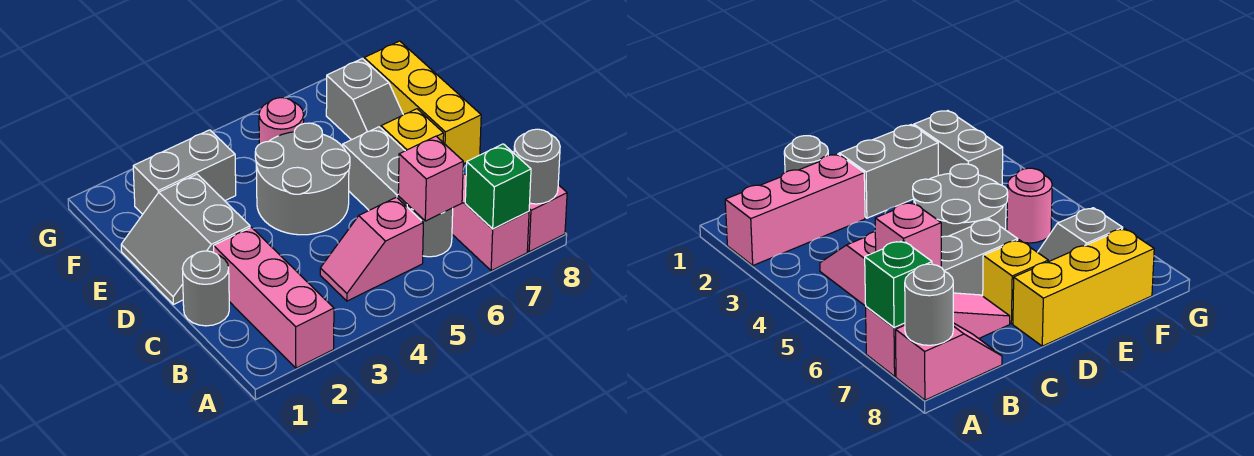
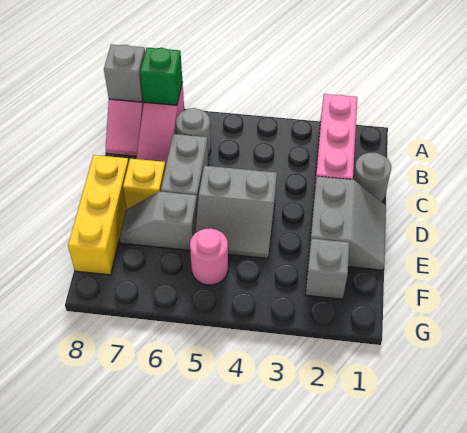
grey 1x1 round brick [514,129,560,204] -> grey 1x1 brick [104,44,145,102]
pink 1x2 slope [320,197,423,301] -> none
pink 1x1 brick [398,136,463,221] -> none
grey 2x2 round brick [255,123,350,235] -> grey 2x2 slope [196,166,277,258]
grey 1x2 slope [326,59,403,140] -> grey 1x2 slope turned to [119,192,197,250]
grey 1x2 brick [133,130,236,214] -> grey 1x1 brick [305,239,349,299]

